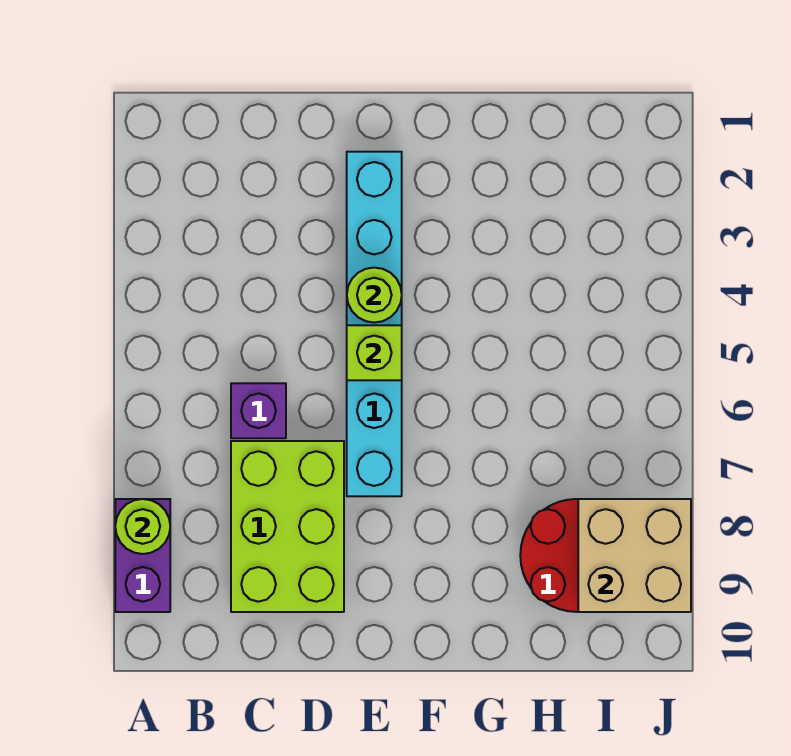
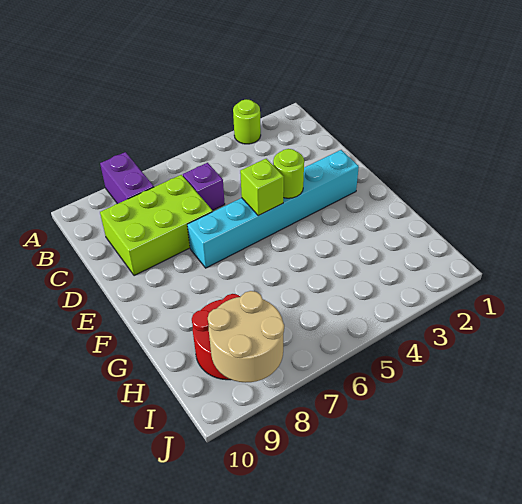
purple 1x2 brick [115,499,170,612] -> purple 1x2 brick turned to [100,152,154,204]
lime 1x1 round brick [115,499,170,554] -> lime 1x1 round brick moved to [233,99,261,144]
tan 2x2 brick [578,499,691,612] -> tan 2x2 round brick [208,291,284,383]

